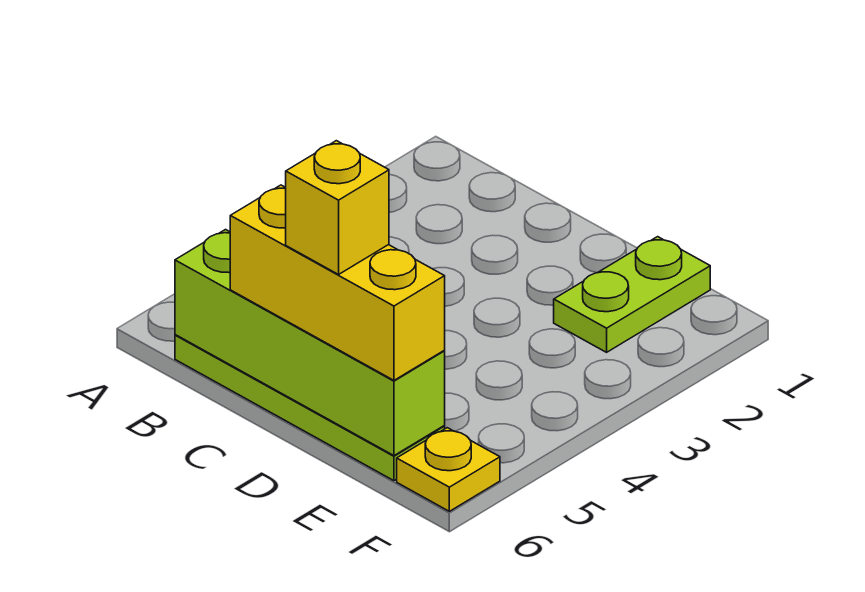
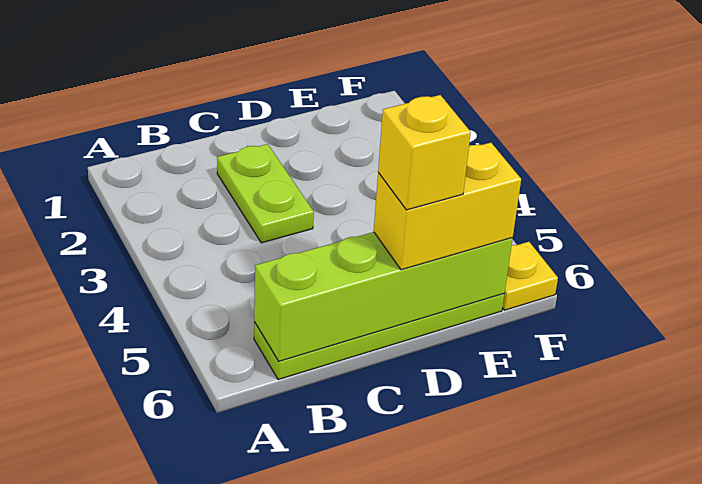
yellow 1x3 brick [230,185,445,380] -> yellow 1x2 brick [374,143,521,270]
lime 1x2 plate [554,237,710,352] -> lime 1x2 plate moved to [217,144,314,243]

